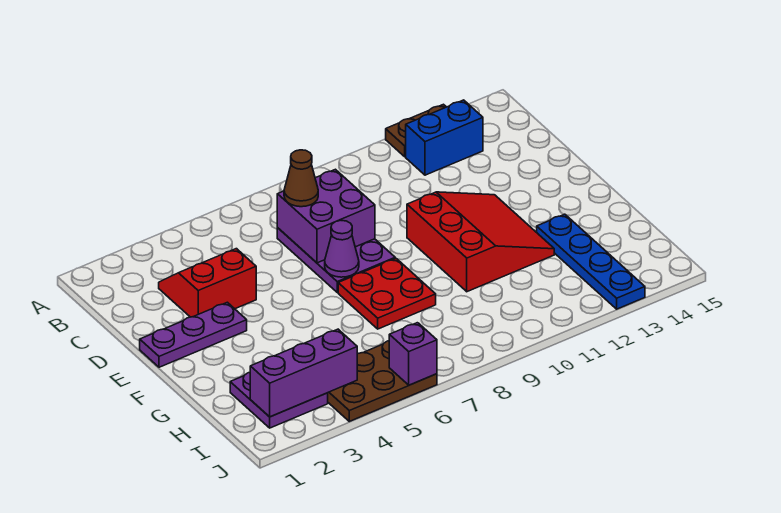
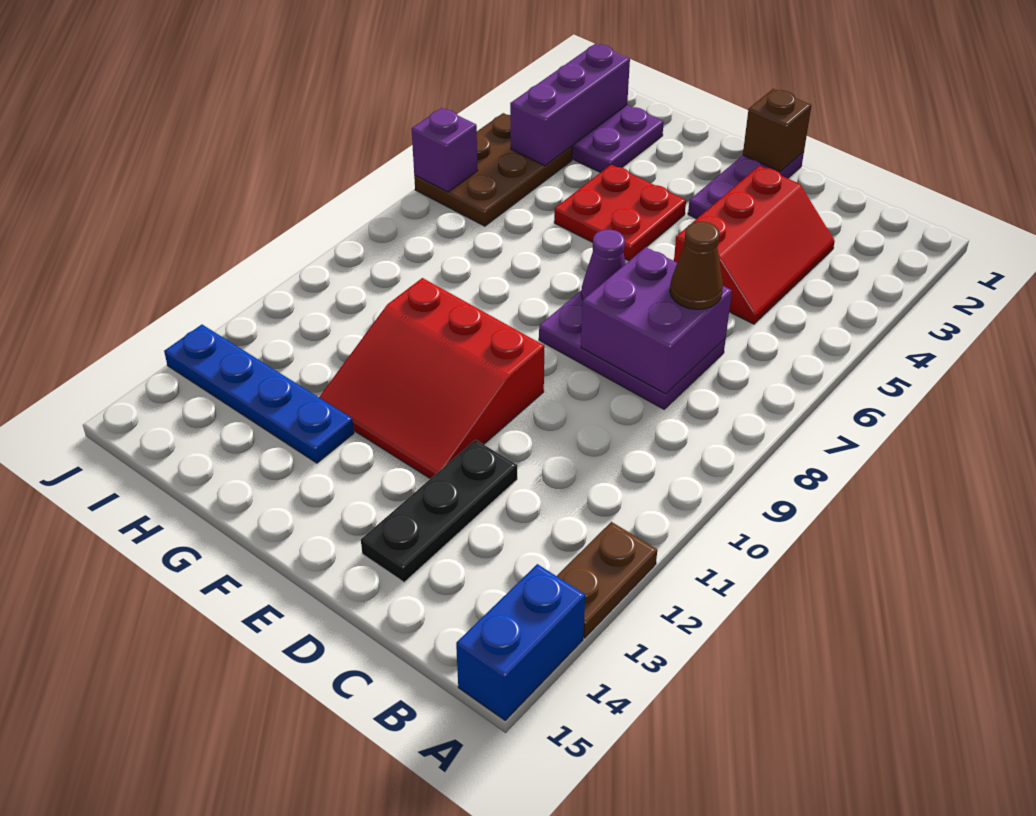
blue 1x2 brick [406,100,483,175] -> blue 1x2 brick moved to [456,564,585,720]
red 2x2 slope [159,249,256,317] -> red 2x3 slope [674,166,835,324]
none -> black 1x3 plate [361,440,517,582]
none -> brown 1x1 brick [743,89,811,172]
red 2x2 plate [338,258,436,329] -> red 2x2 plate moved to [554,165,686,261]

